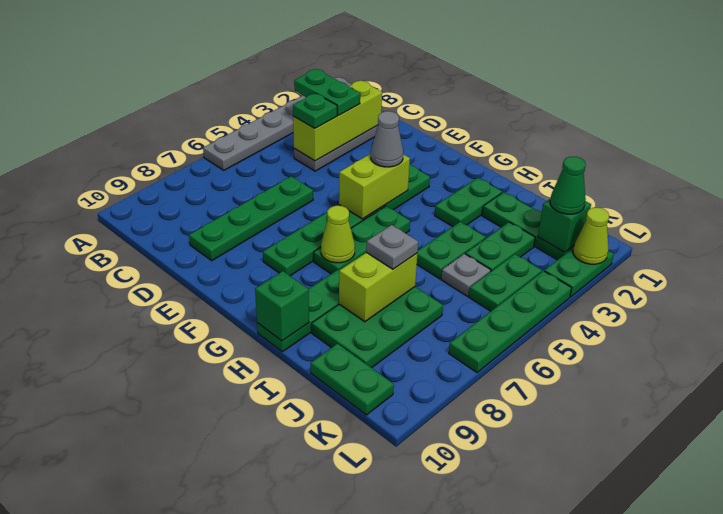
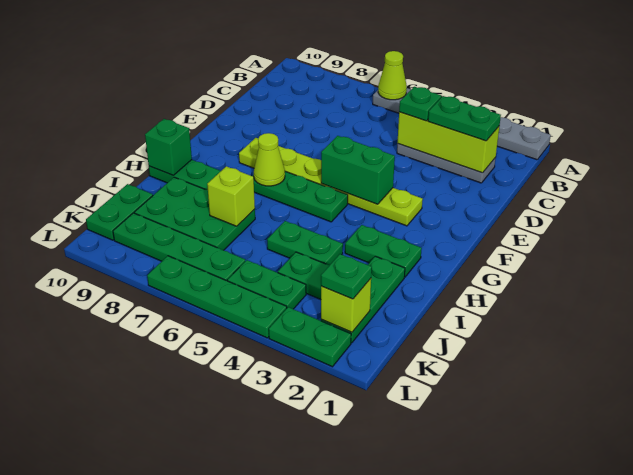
green 1x2 plate [294,69,360,115] -> green 1x2 plate turned to [428,96,501,141]
green 1x4 plate [189,176,313,261] -> green 1x4 plate moved to [113,213,245,281]
green 1x6 plate [263,165,430,276] -> lime 1x6 plate [239,138,423,226]
lime 1x2 brick [339,154,410,219] -> green 1x2 brick [321,136,395,204]
grey 1x1 cone [371,111,403,167] -> none
lime 1x2 brick [339,252,418,322] -> lime 1x1 brick [207,166,255,226]
grey 1x1 plate [366,225,418,269] -> none
grey 1x1 plate [441,254,491,296] -> none
green 1x1 brick [538,199,591,252] -> lime 1x1 brick [321,279,371,332]
green 1x1 cone [550,157,586,214] -> green 1x1 plate [321,254,372,299]
lime 1x1 cone [573,208,609,264] -> lime 1x1 cone moved to [378,51,407,100]

